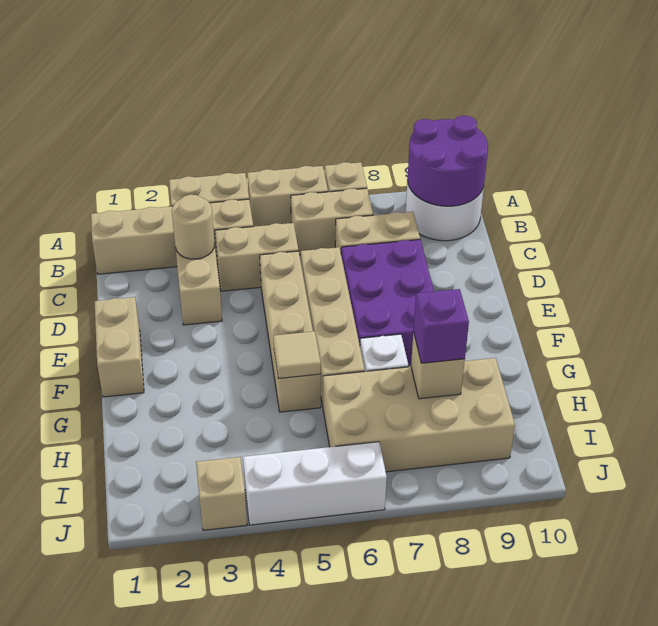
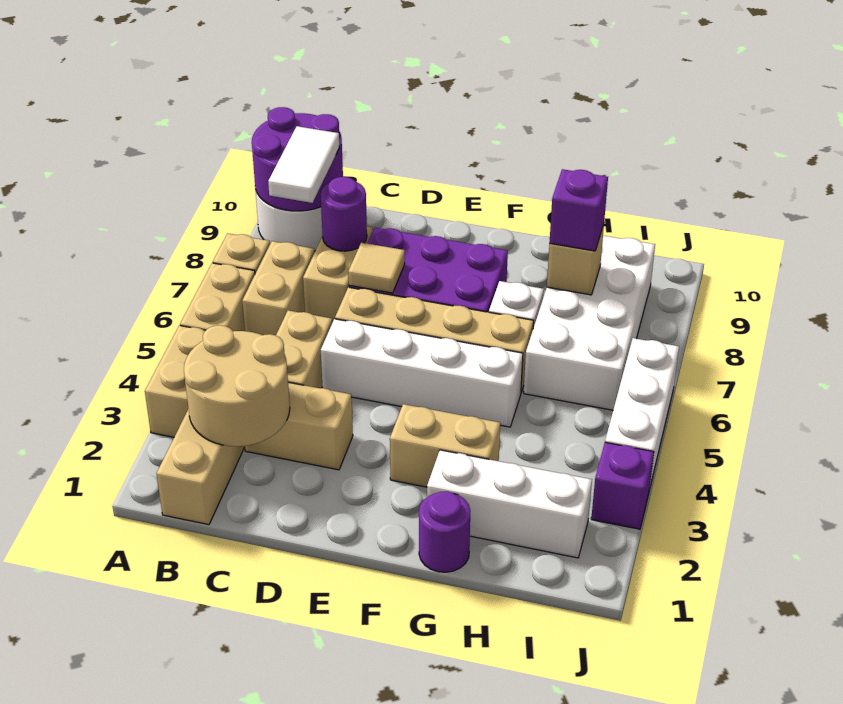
none -> white 1x2 tile [268,126,339,203]
tan 1x1 round brick [172,195,215,259] -> tan 2x2 round brick [184,325,290,446]
none -> purple 1x1 round brick [321,177,367,251]
tan 1x4 brick [260,251,321,412] -> white 1x4 brick [321,319,523,427]
tan 1x2 brick [95,297,144,397] -> tan 1x2 brick moved to [390,404,500,487]
none -> purple 1x1 round brick [419,491,470,572]
none -> white 1x3 brick [427,450,592,558]
tan 1x1 tile [273,331,321,379] -> tan 1x1 tile moved to [348,242,405,293]
tan 2x4 brick [323,358,515,472] -> white 2x4 brick [524,235,655,410]
tan 1x1 brick [196,457,247,530] -> purple 1x1 brick [591,442,654,529]

